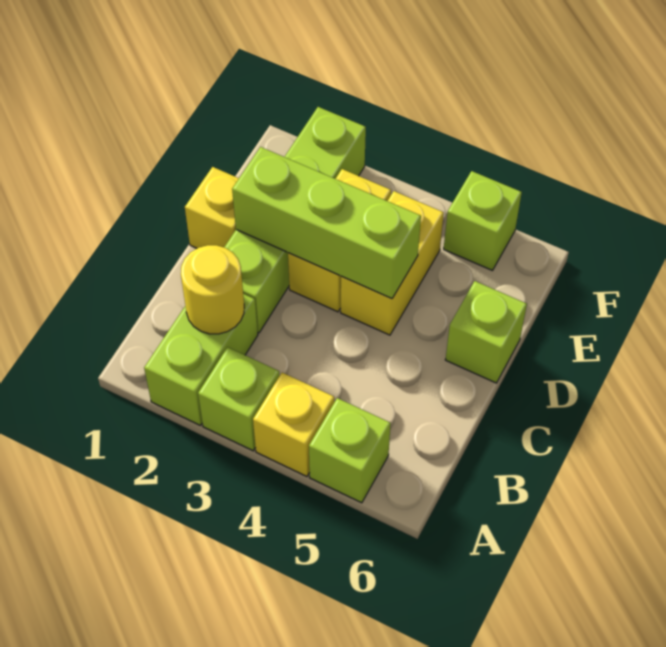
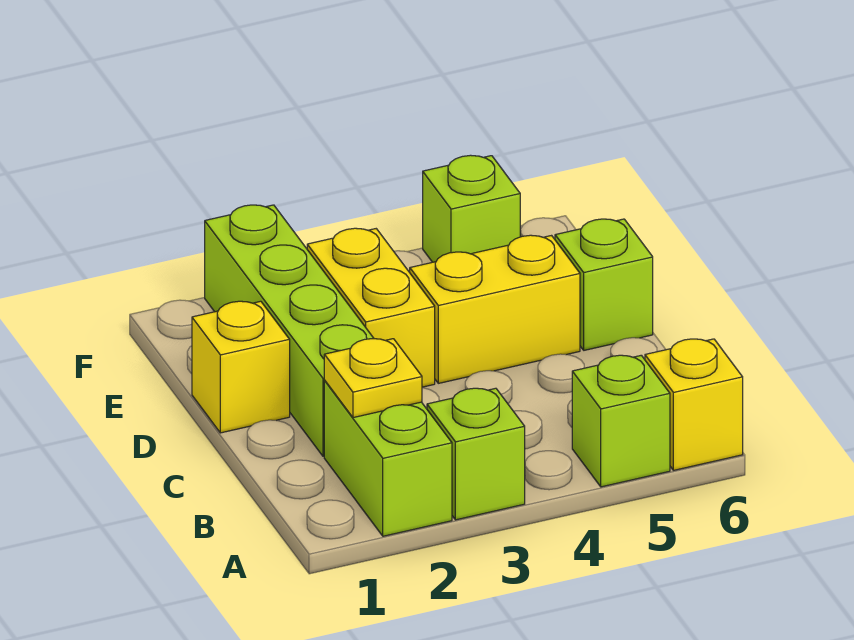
yellow 1x1 brick [253,373,334,476] -> yellow 1x1 brick moved to [645,339,743,470]
yellow 1x1 round brick [181,245,244,334] -> yellow 1x1 plate [324,339,422,418]
lime 1x3 brick [232,147,421,298] -> none
yellow 1x2 brick [341,191,444,335] -> yellow 1x2 brick turned to [410,235,580,383]

